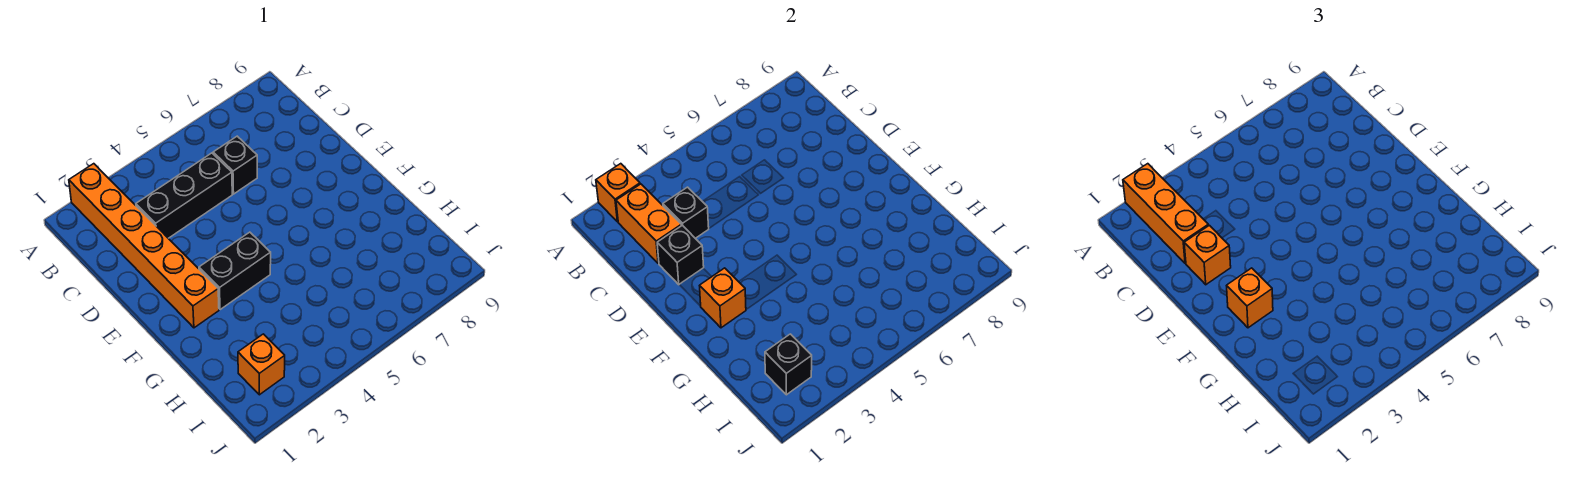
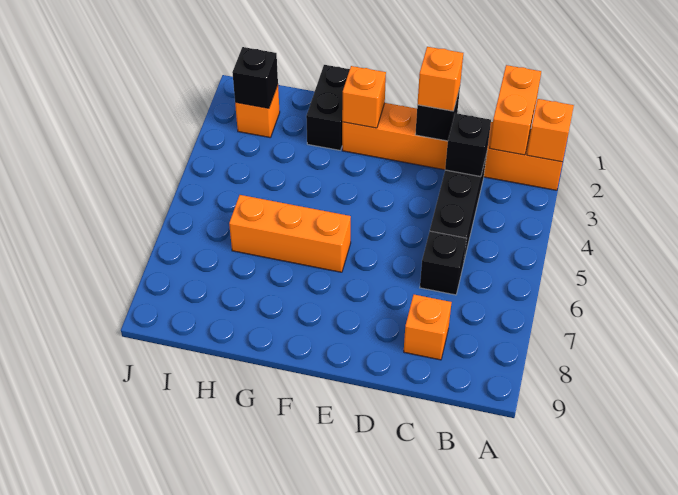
orange 1x3 brick [1123,164,1208,263] -> orange 1x3 brick moved to [229,195,351,272]
orange 1x2 brick [616,184,681,263] -> orange 1x2 brick turned to [489,65,541,155]
orange 1x1 brick [1227,268,1273,328] -> orange 1x1 brick moved to [404,295,452,360]
black 1x2 brick [199,232,271,310] -> black 1x2 brick moved to [306,65,350,150]

